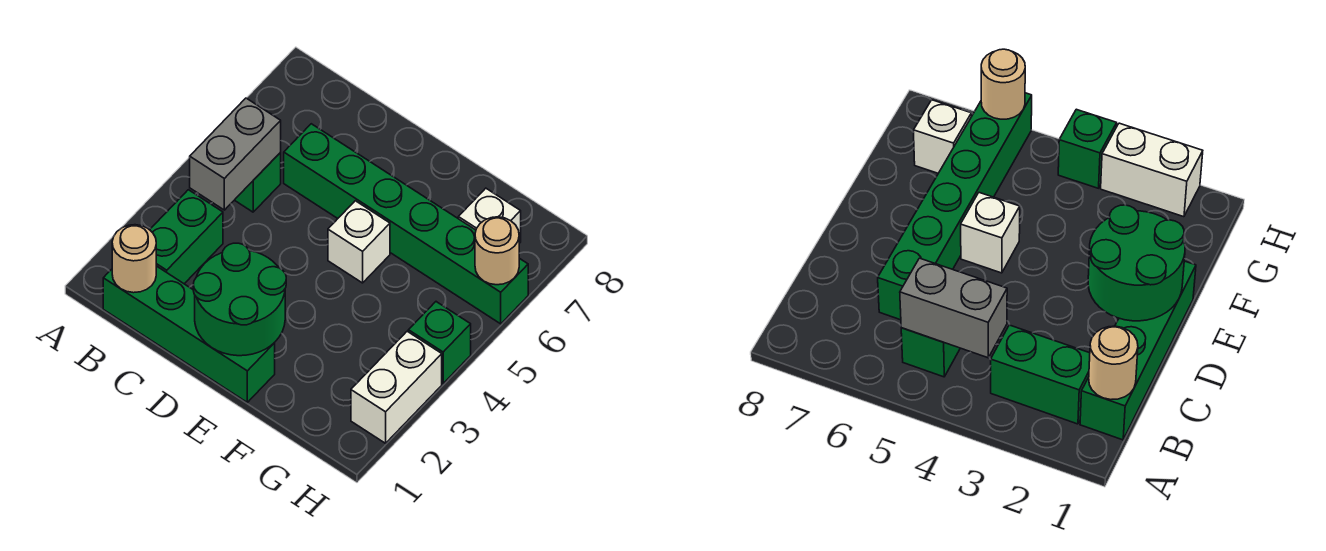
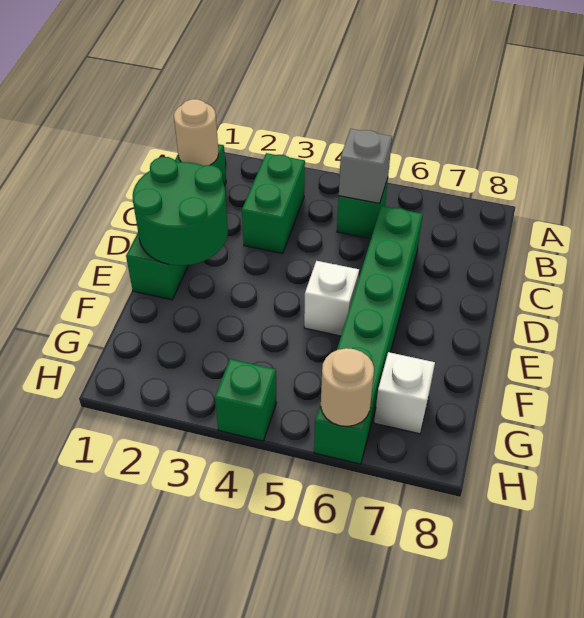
green 1x2 brick [150,190,223,284] -> green 1x2 brick turned to [242,153,305,254]
grey 1x2 brick [190,98,281,210] -> grey 1x1 brick [339,129,392,204]
white 1x2 brick [351,331,442,443] -> none

